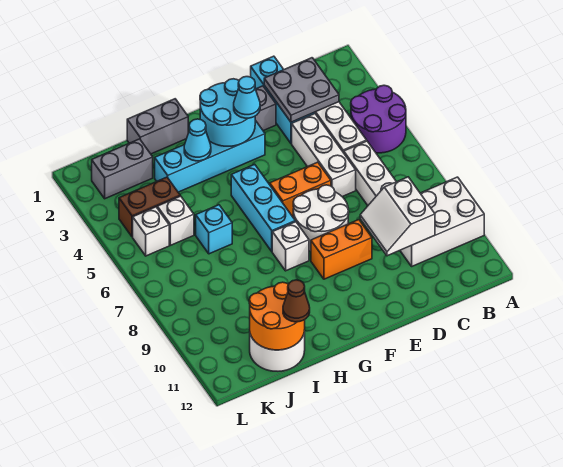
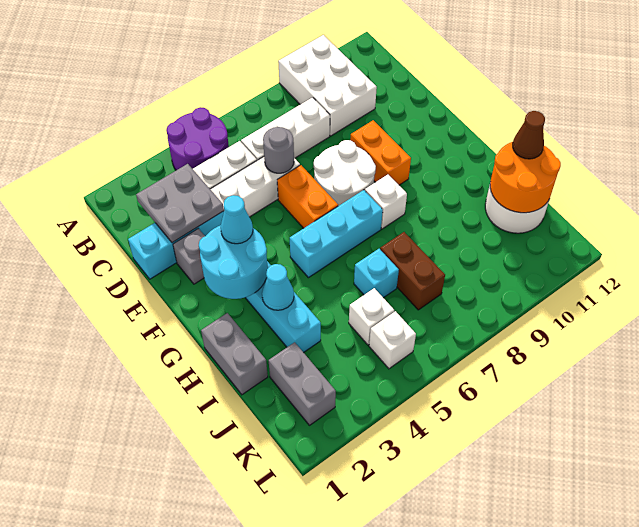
white 2x2 slope [360,177,435,256] -> none
none -> grey 1x1 round brick [263,127,294,173]
brown 1x2 brick [119,177,180,237] -> brown 1x2 brick moved to [380,232,445,310]

